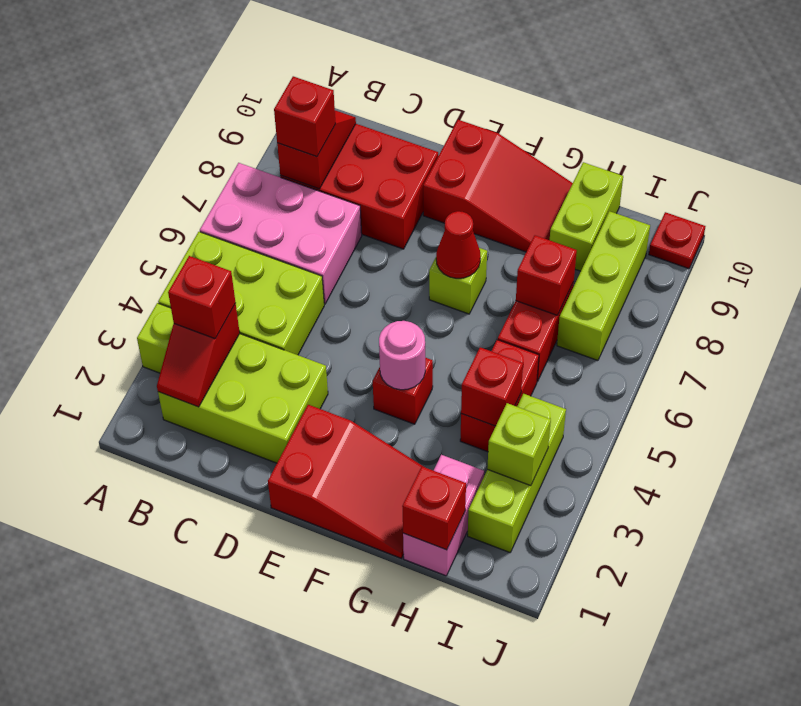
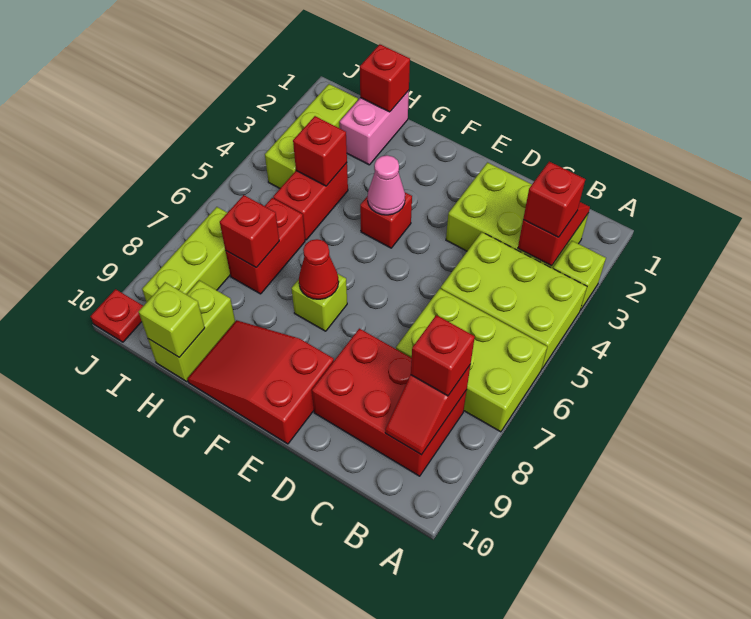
pink 2x3 brick [200,163,362,304] -> lime 2x3 brick [396,289,547,432]
red 2x3 slope [268,405,424,558] -> none
pink 1x1 round brick [379,321,425,390] -> pink 1x1 cone [368,155,405,215]
lime 1x1 brick [487,403,551,486] -> lime 1x1 brick moved to [139,282,205,357]

